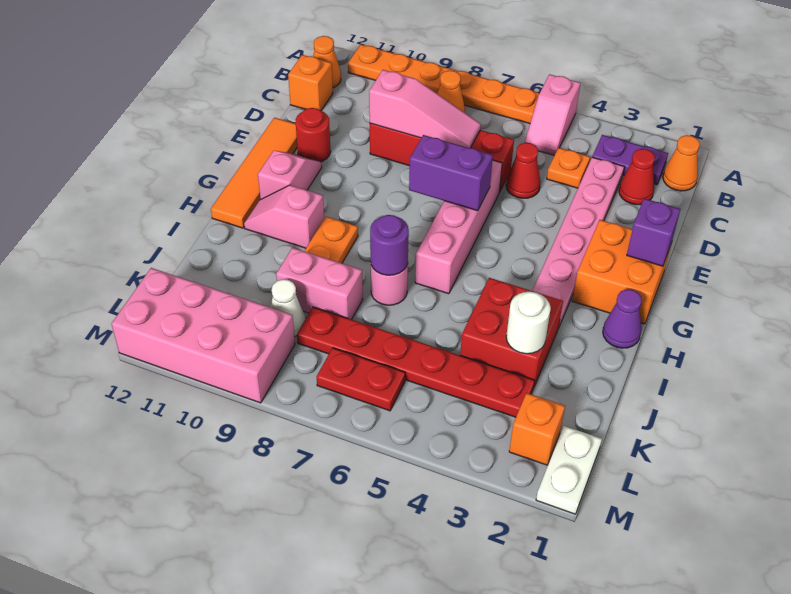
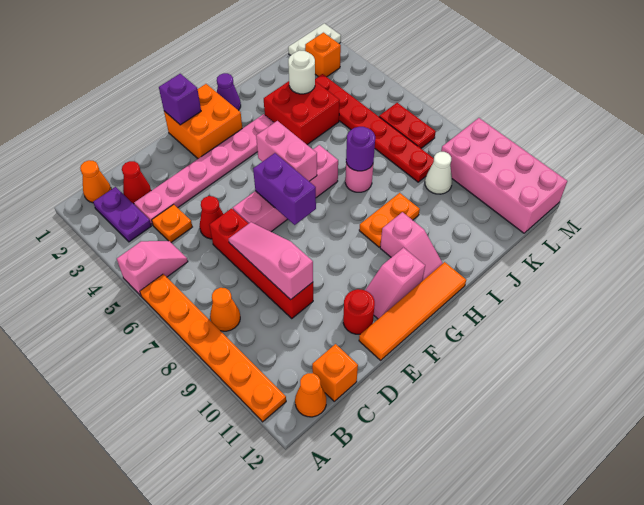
pink 1x2 brick [276,248,363,320] -> pink 1x2 brick moved to [256,121,317,181]

